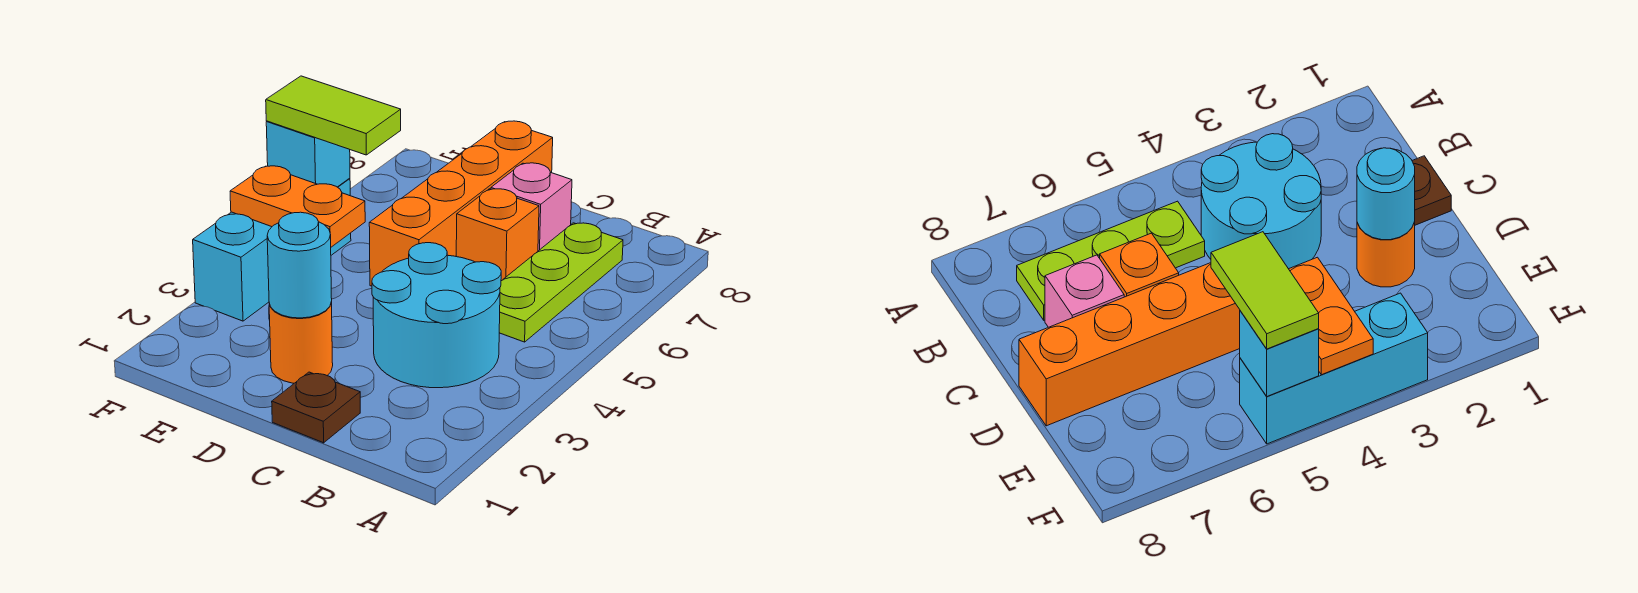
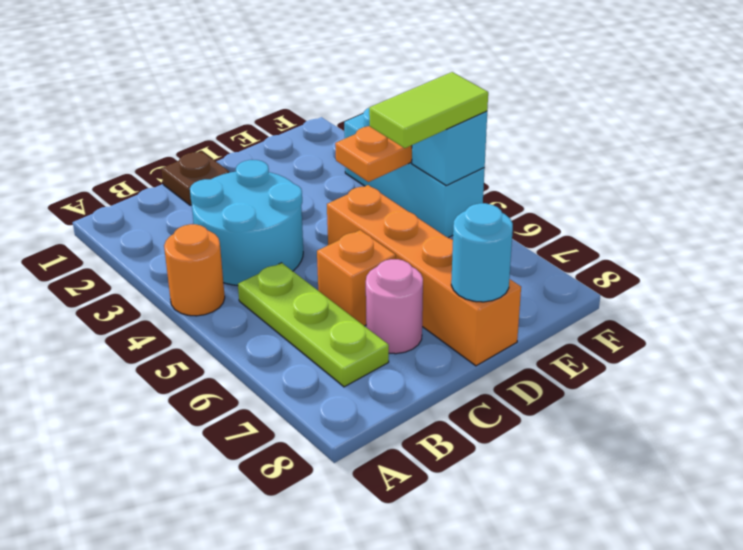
pink 1x1 brick [491,163,572,251] -> pink 1x1 round brick [366,259,423,354]
orange 1x1 round brick [269,302,333,383] -> orange 1x1 round brick moved to [164,224,225,316]
cyan 1x1 round brick [267,212,332,318] -> cyan 1x1 round brick moved to [451,203,513,302]

